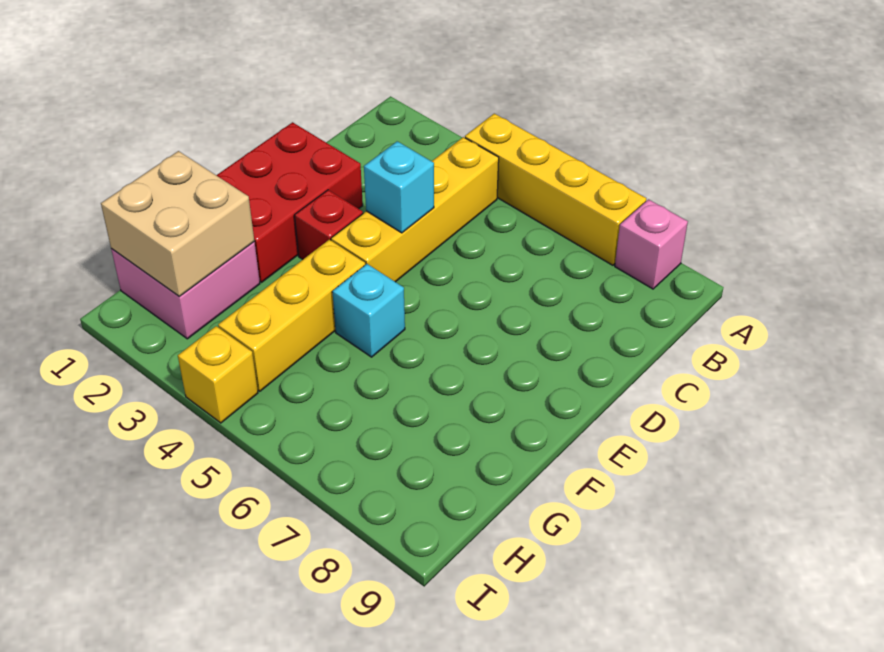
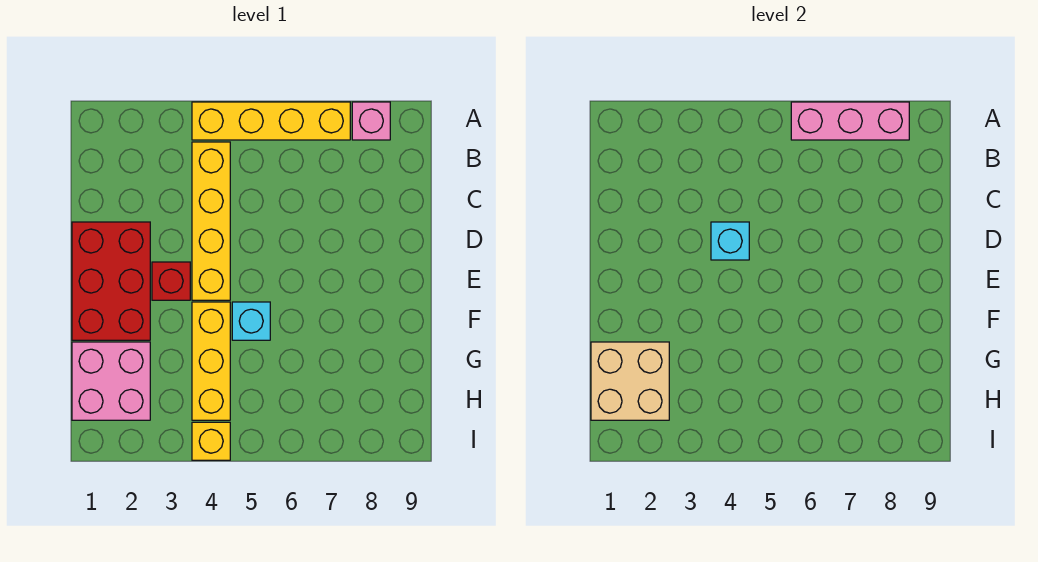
none -> pink 1x3 brick [791,102,909,140]

